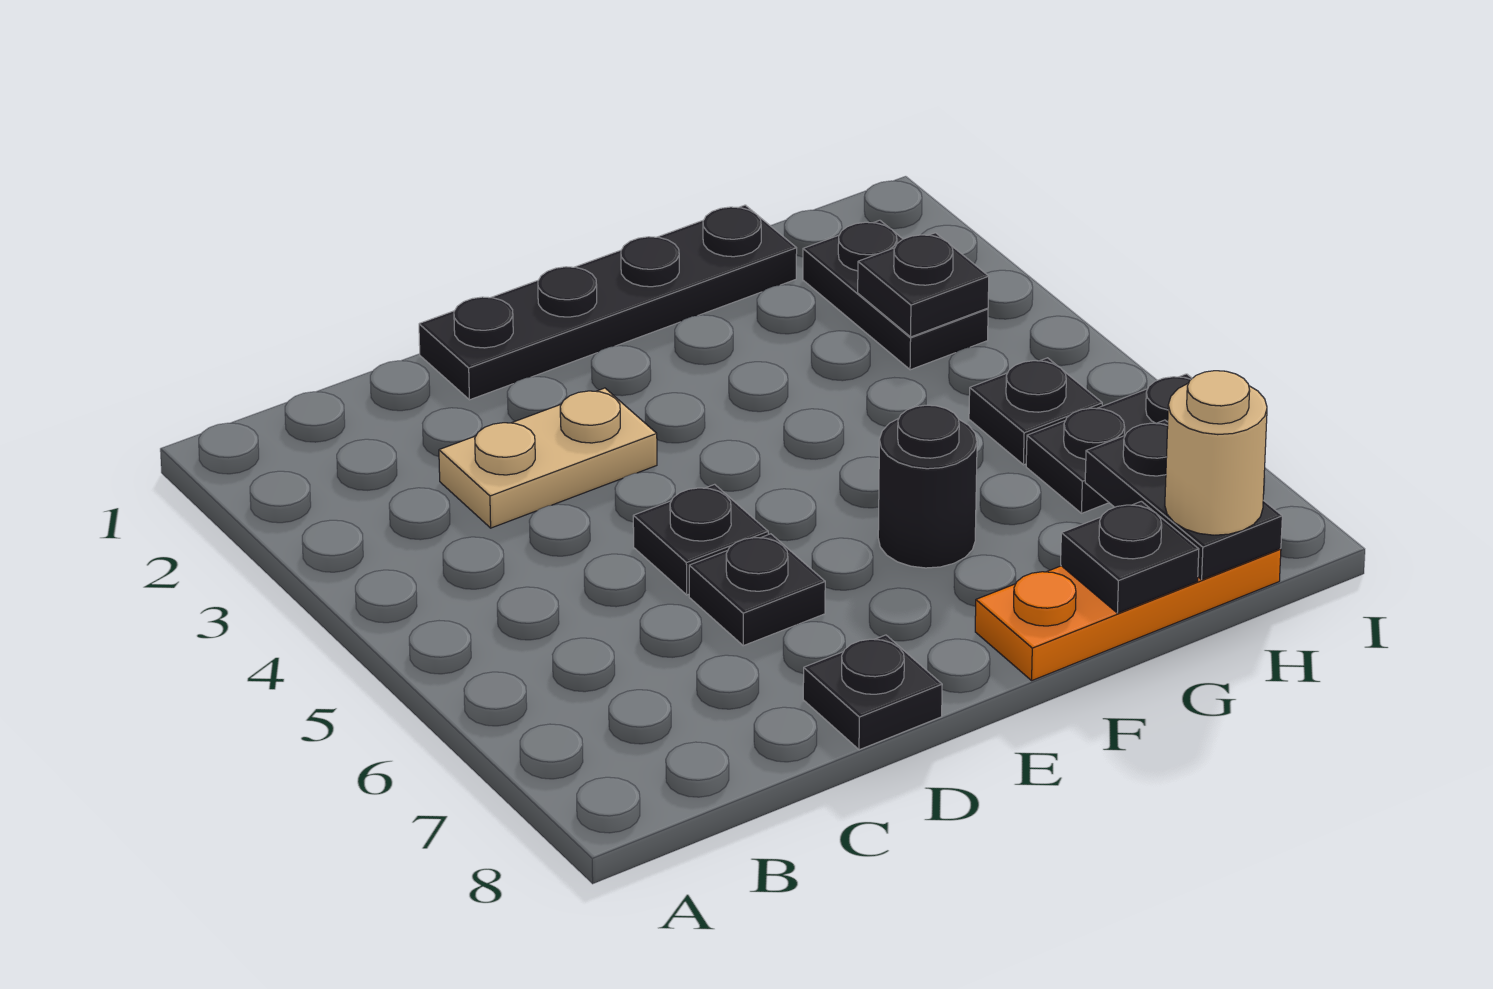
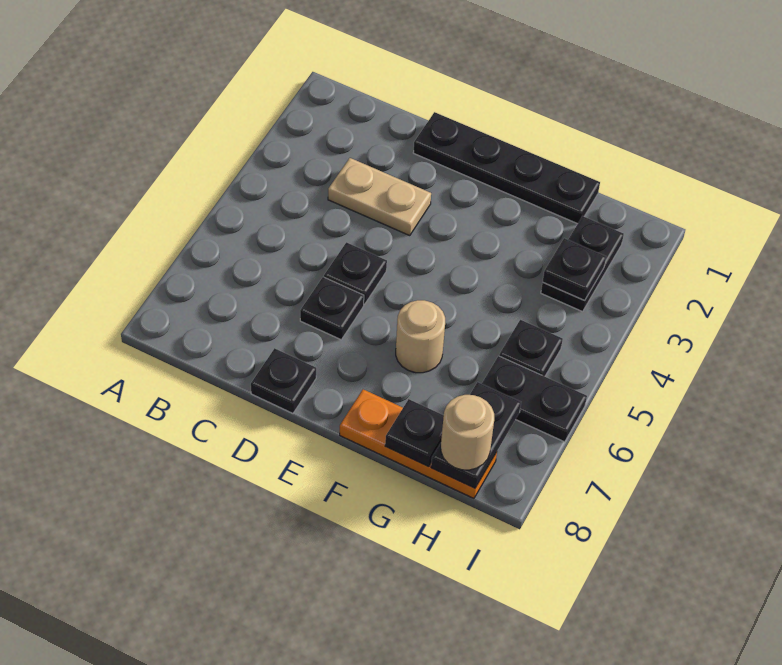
black 1x1 round brick [878,405,977,568] -> tan 1x1 round brick [396,300,445,373]

